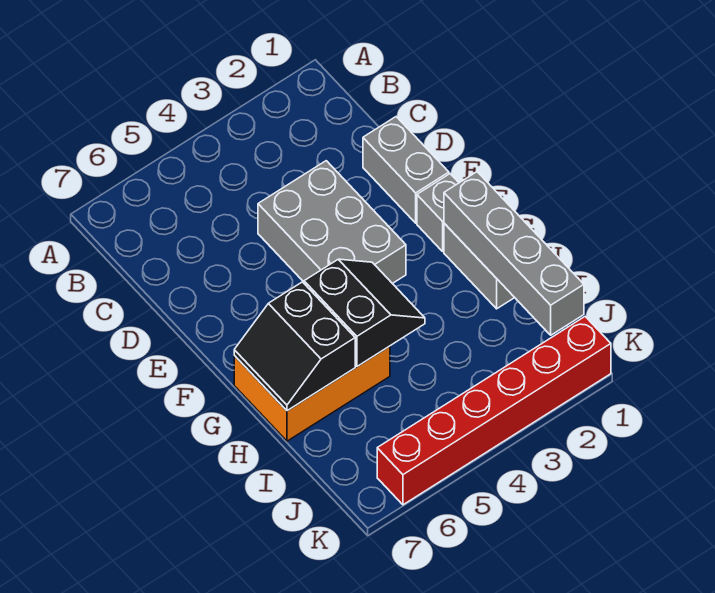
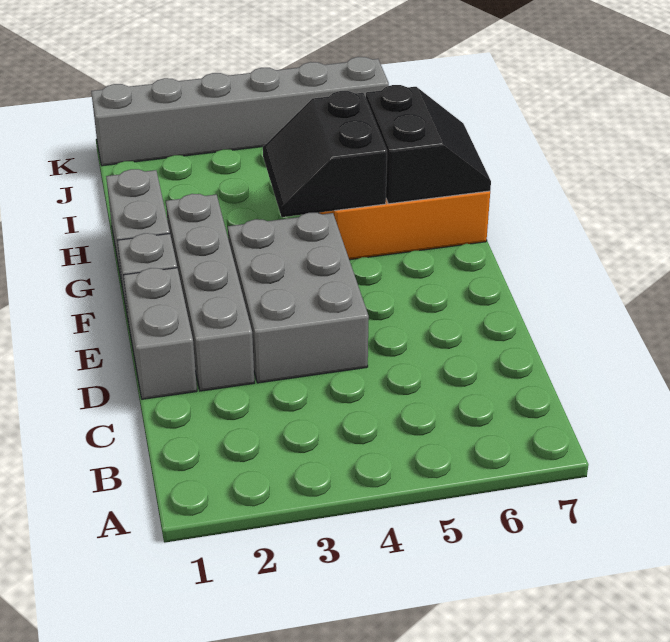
grey 1x4 brick [444,172,584,335] -> grey 1x4 brick moved to [166,194,254,391]
red 1x6 brick [377,317,611,505] -> grey 1x6 brick [91,57,389,166]

